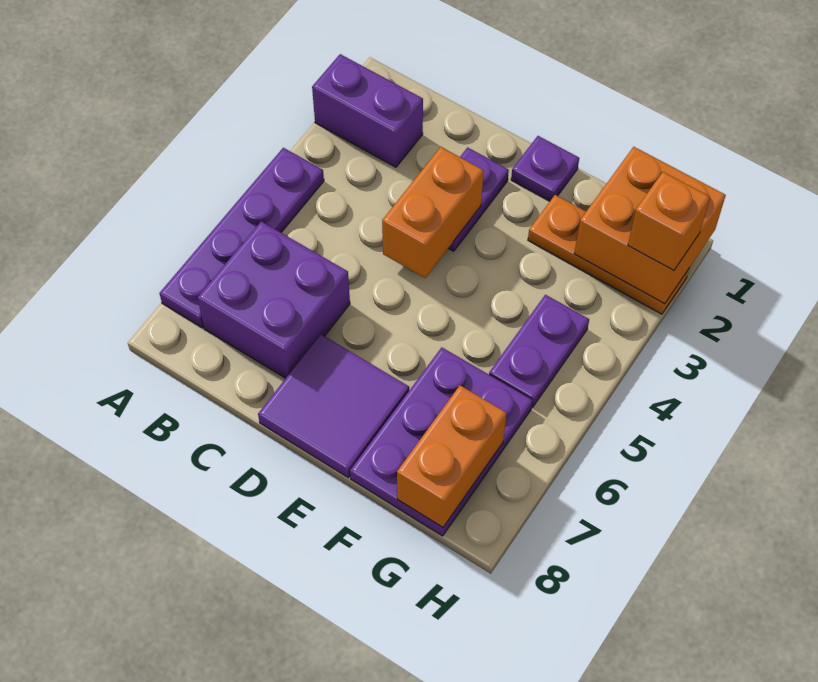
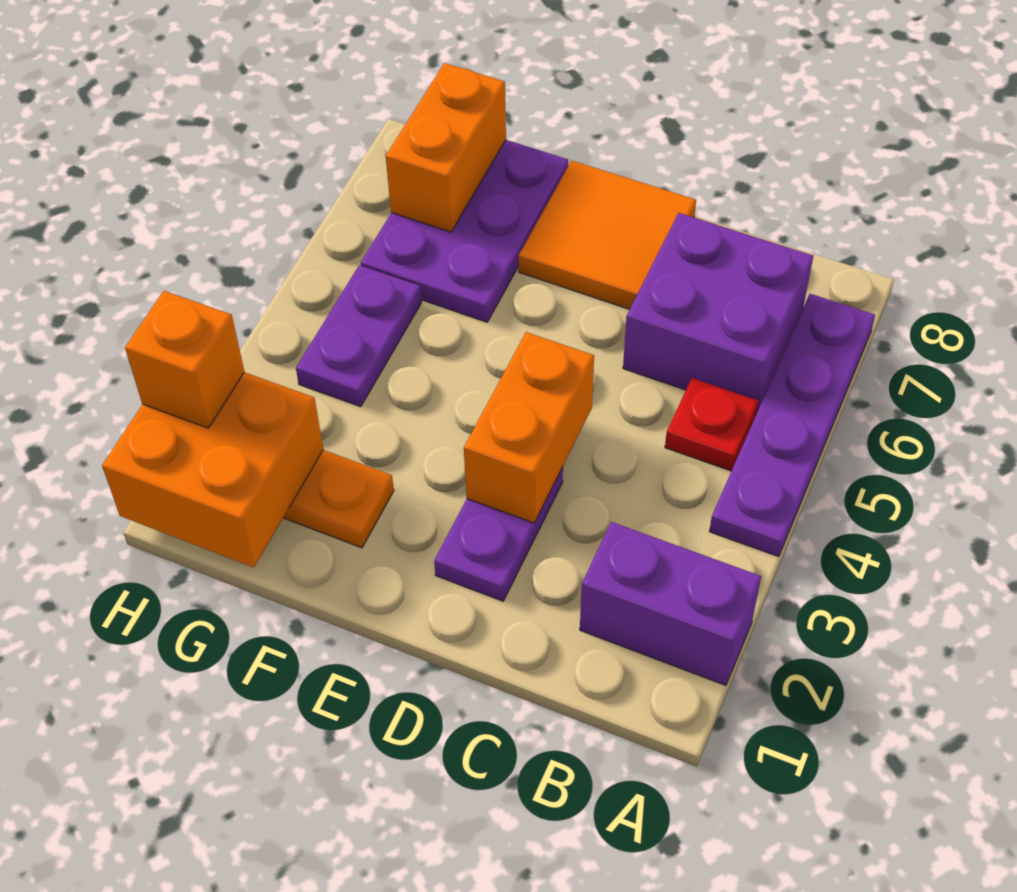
none -> red 1x1 plate [665,378,758,471]
purple 2x2 tile [258,334,409,478] -> orange 2x2 tile [519,161,696,309]
purple 1x1 plate [511,136,579,201] -> none

